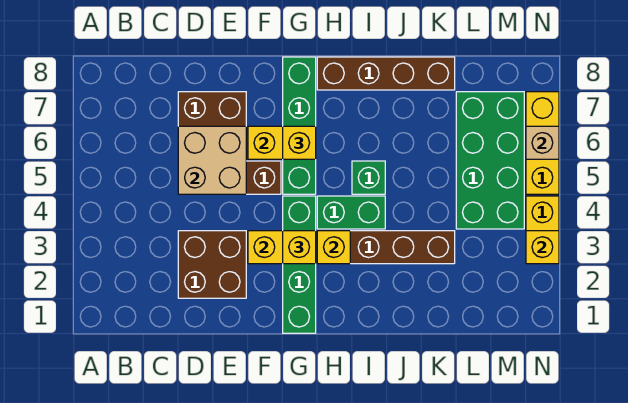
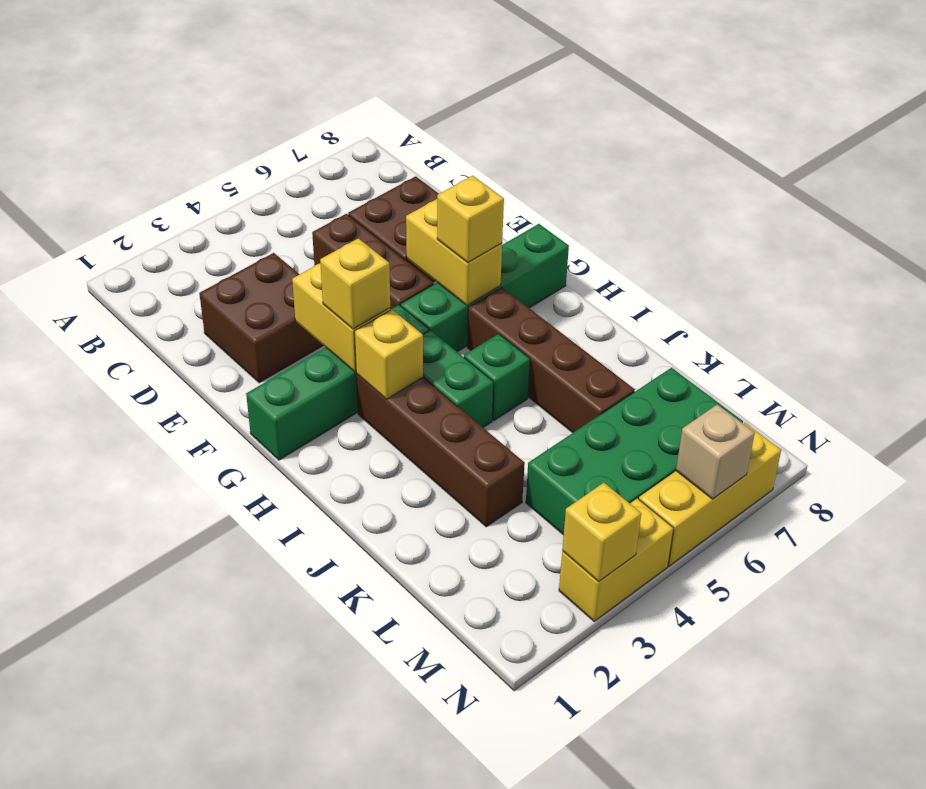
tan 2x2 brick [178,126,246,194] -> none
brown 1x4 brick [317,57,455,90] -> brown 1x4 brick moved to [467,288,635,433]

